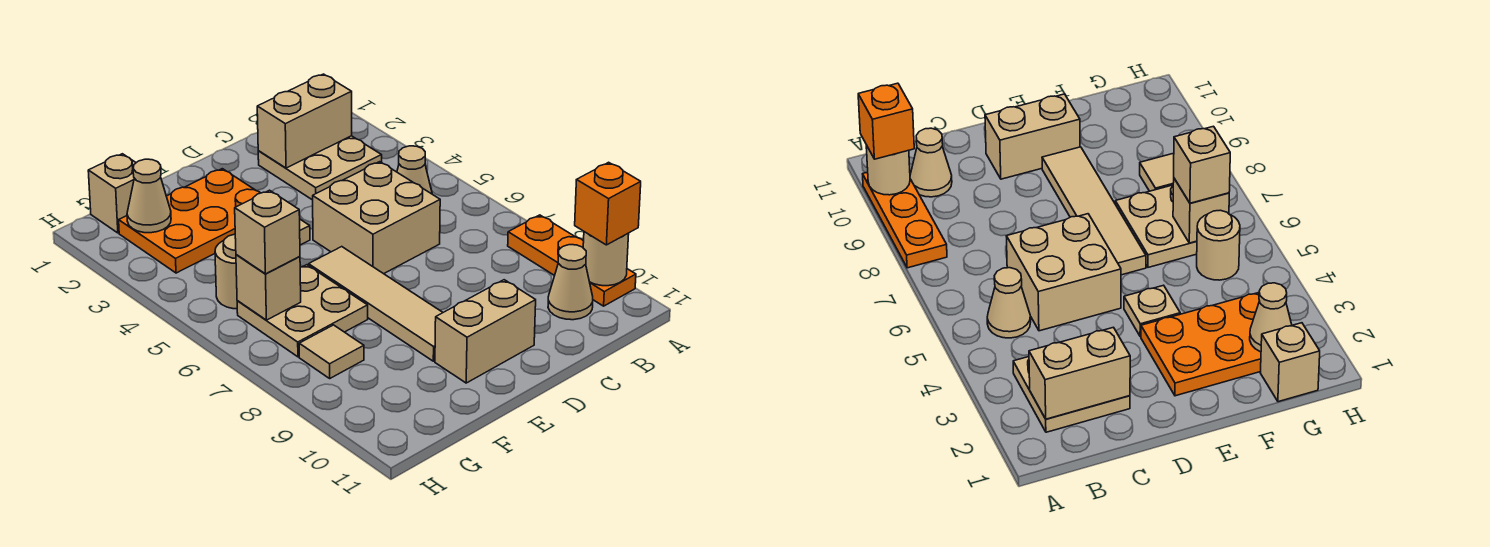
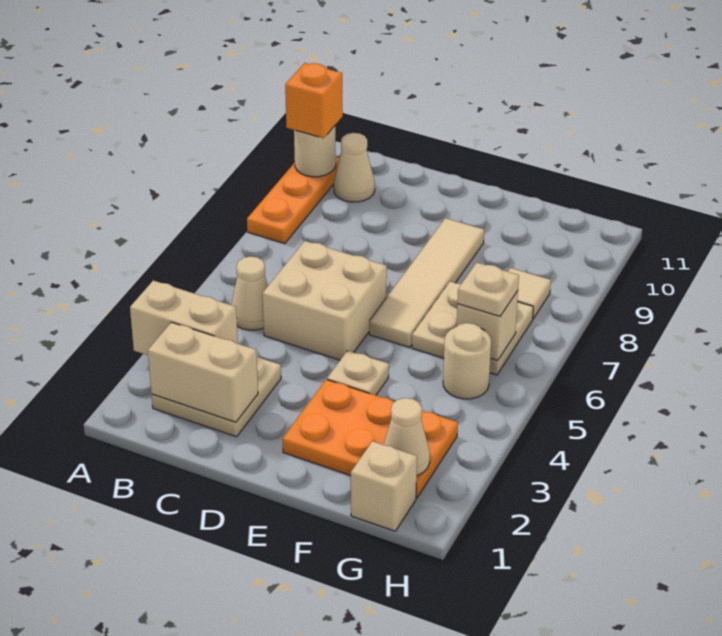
tan 1x2 brick [435,280,536,383] -> tan 1x2 brick moved to [130,281,238,355]
tan 1x1 brick [235,190,300,274] -> tan 1x1 plate [457,263,519,316]

